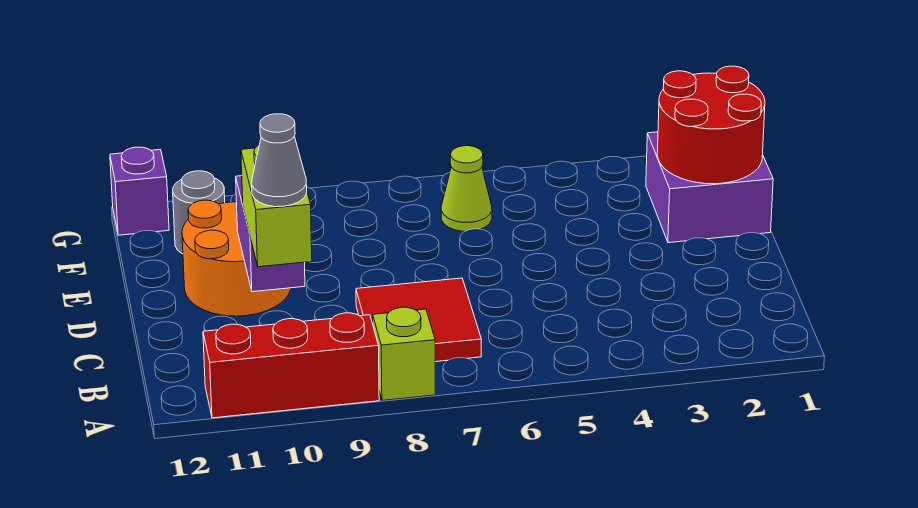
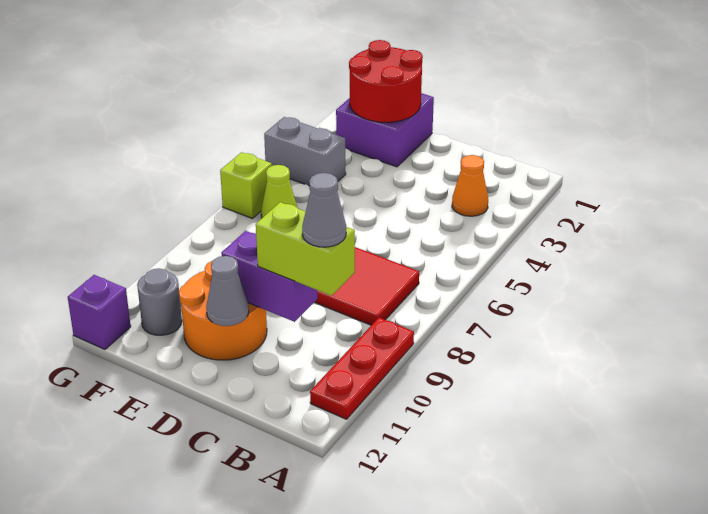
lime 1x1 brick [373,307,435,401] -> lime 1x1 brick moved to [220,152,272,219]
red 1x3 brick [203,313,379,418] -> red 1x3 plate [310,318,414,419]
none -> orange 1x1 cone [452,155,488,216]
none -> grey 1x1 cone [206,256,249,326]
none -> grey 1x2 brick [264,117,346,186]

